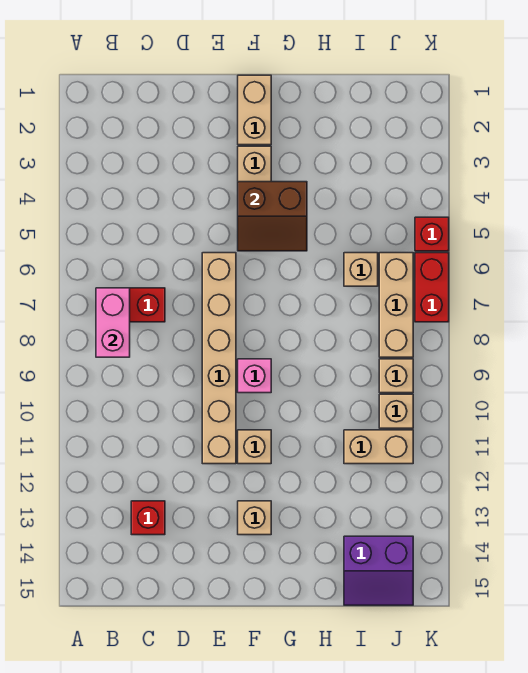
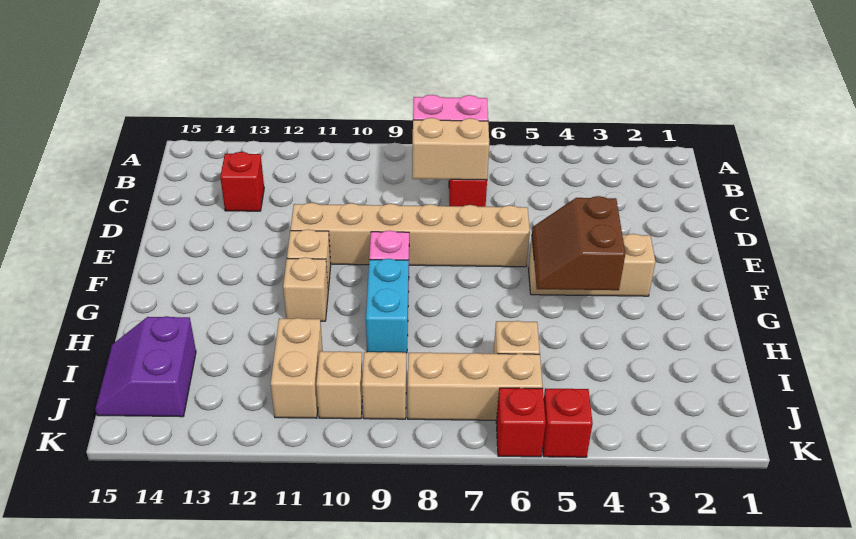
tan 1x2 brick [238,75,271,145] -> tan 1x2 brick moved to [412,118,489,180]
tan 1x1 brick [238,501,271,535] -> tan 1x1 brick moved to [283,257,328,321]
none -> cyan 1x2 brick [366,259,409,353]
red 1x2 brick [415,253,449,322] -> red 1x1 brick [496,388,546,457]

